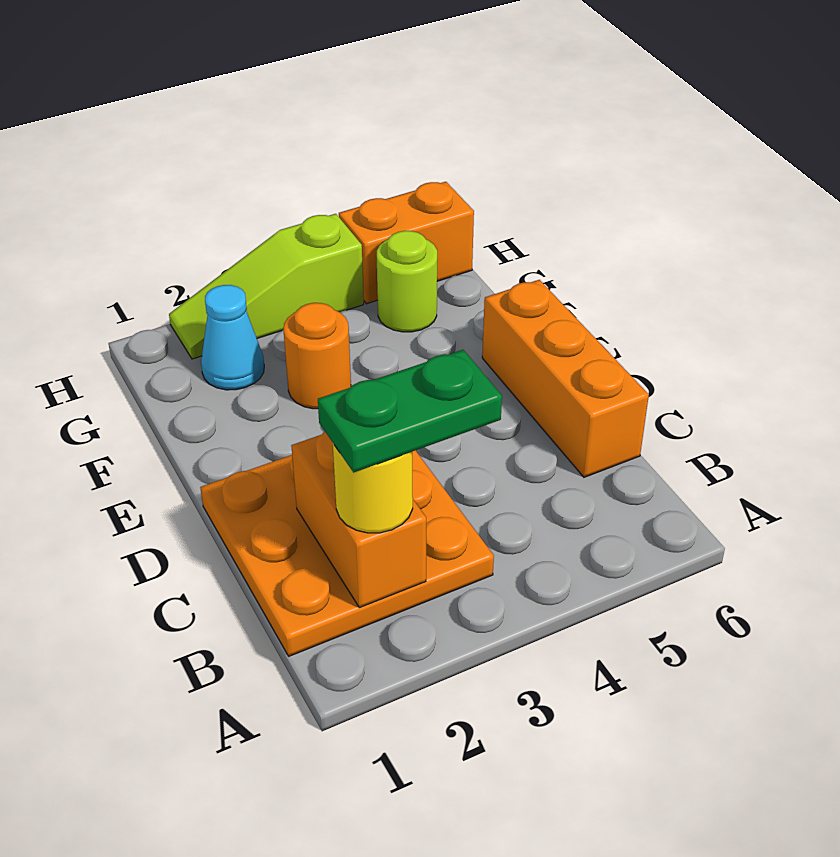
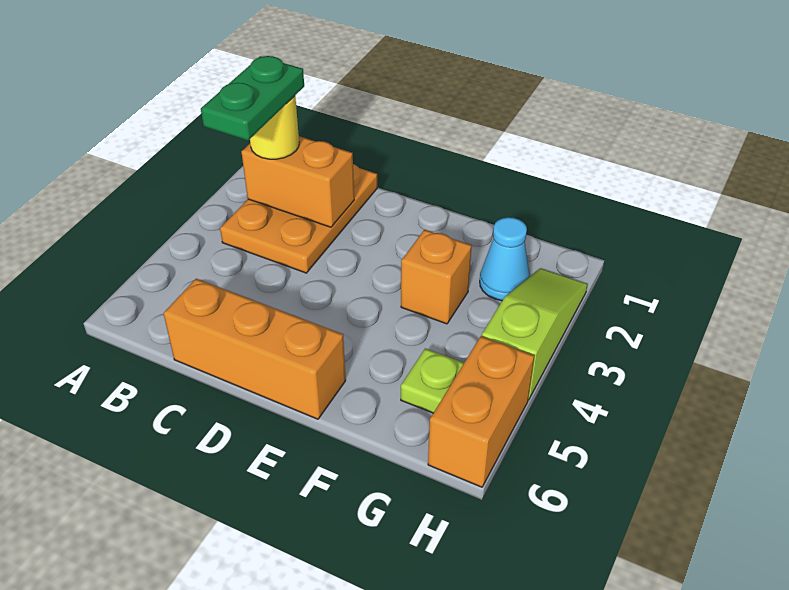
orange 3x3 plate [200,450,494,656] -> orange 2x3 plate [220,164,377,273]
orange 1x1 round brick [283,303,351,409] -> orange 1x1 brick [401,230,472,324]
lime 1x1 round brick [377,231,437,332] -> lime 1x1 plate [401,348,464,413]

